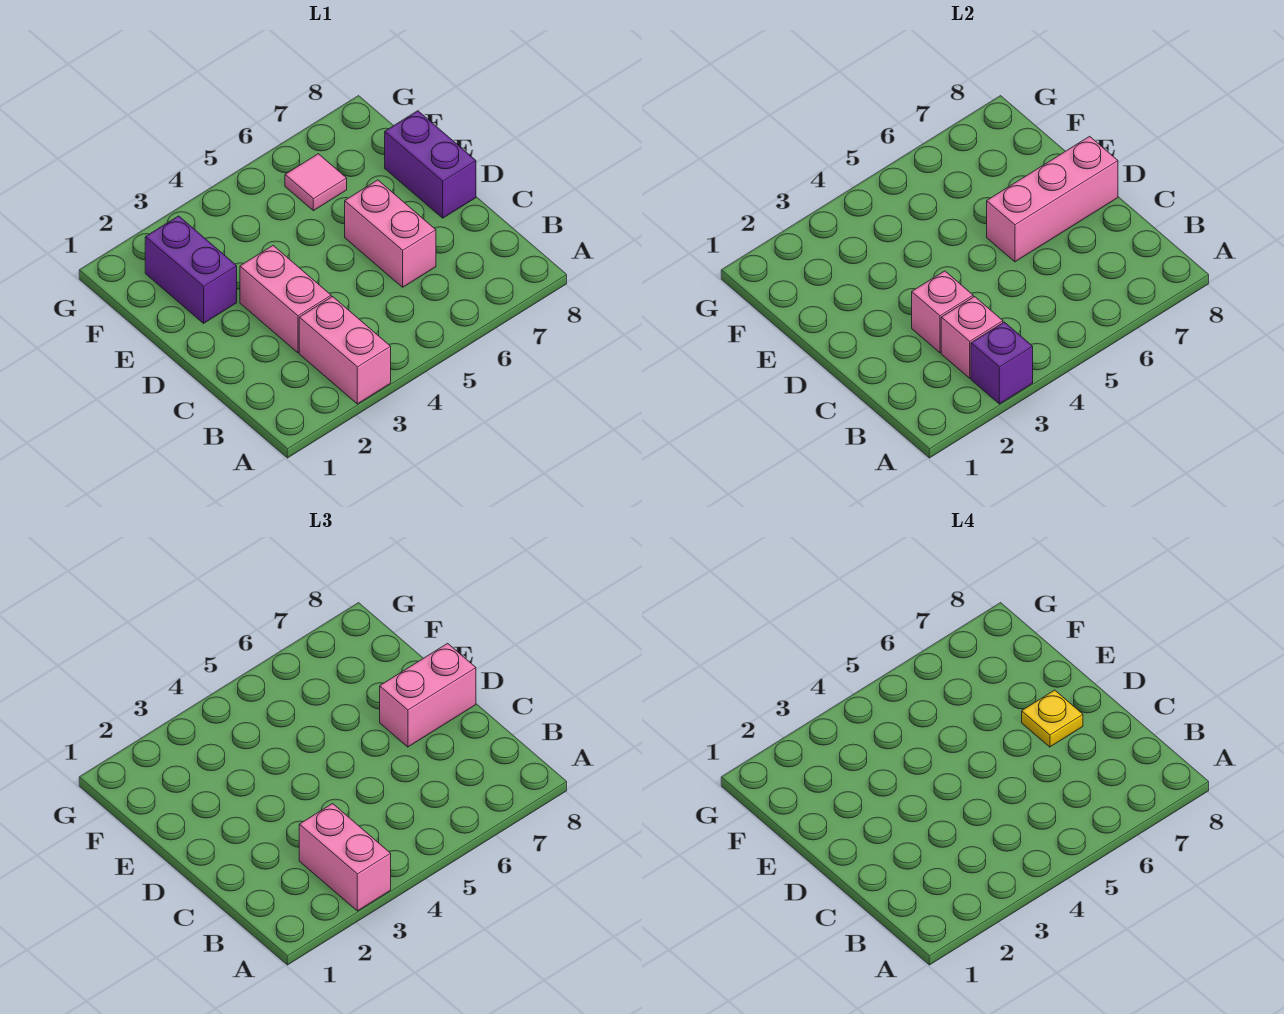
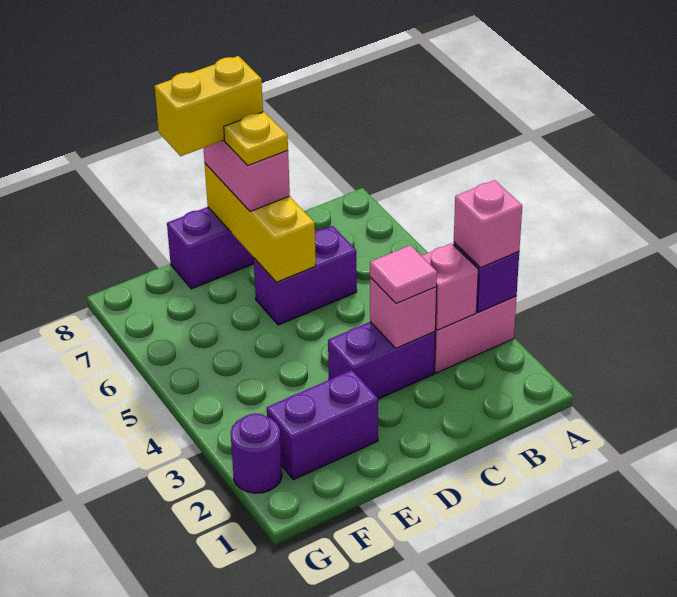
pink 1x2 brick [299,804,391,911] -> pink 1x1 brick [454,180,522,268]
pink 1x2 brick [240,246,331,353] -> purple 1x2 brick [328,322,435,399]
pink 1x2 brick [345,180,436,287] -> purple 1x2 brick [254,226,357,325]
pink 1x3 brick [987,136,1118,262] -> yellow 1x3 brick [205,164,316,282]
none -> yellow 1x2 brick [155,56,263,156]
pink 1x1 tile [285,154,347,211] -> pink 1x1 tile moved to [370,245,437,304]
none -> purple 1x1 round brick [231,414,282,493]

